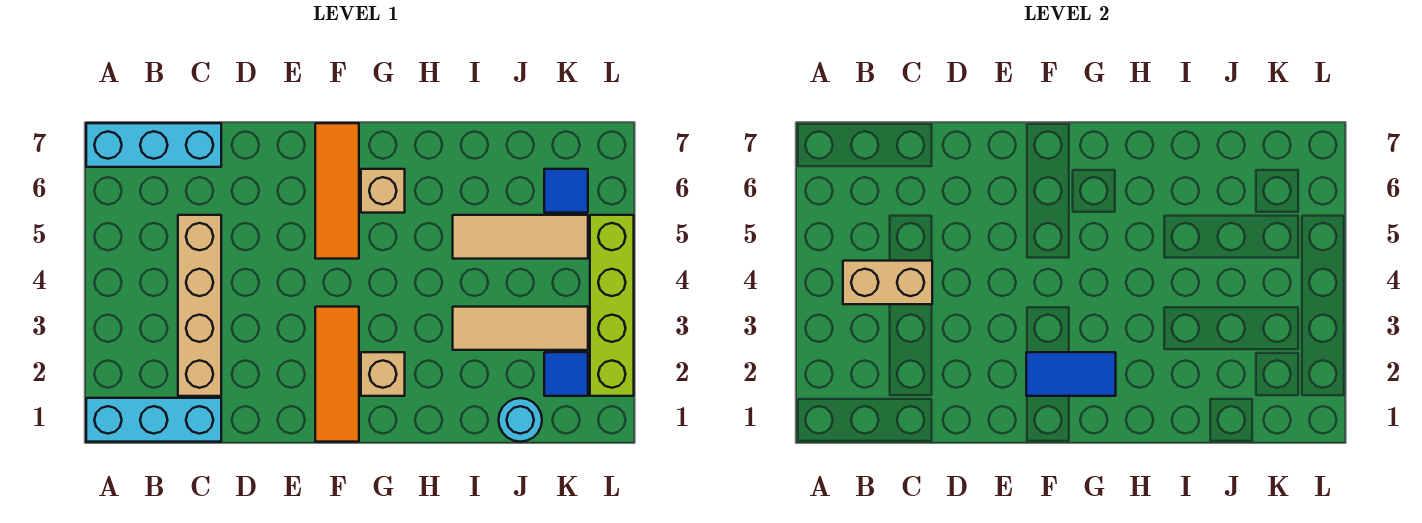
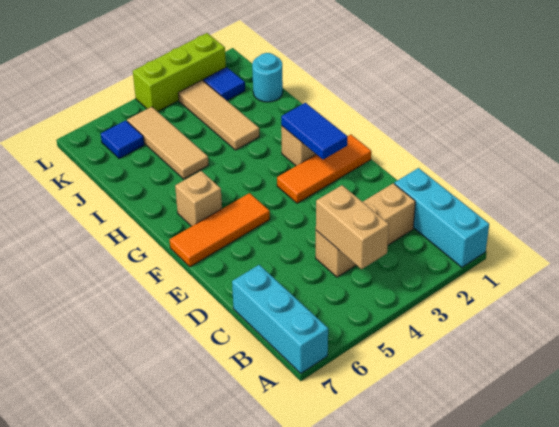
tan 1x4 brick [178,215,221,396] -> tan 1x3 brick [316,183,415,277]
lime 1x4 brick [590,215,634,396] -> lime 1x3 brick [133,33,226,112]

